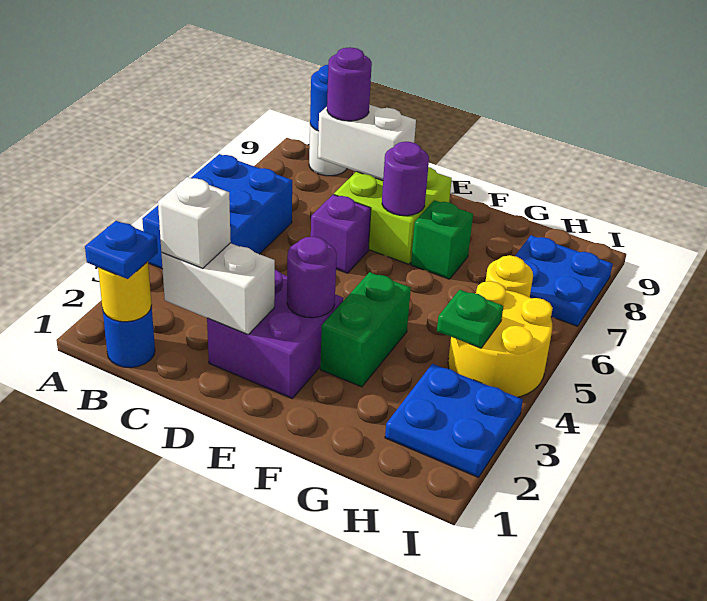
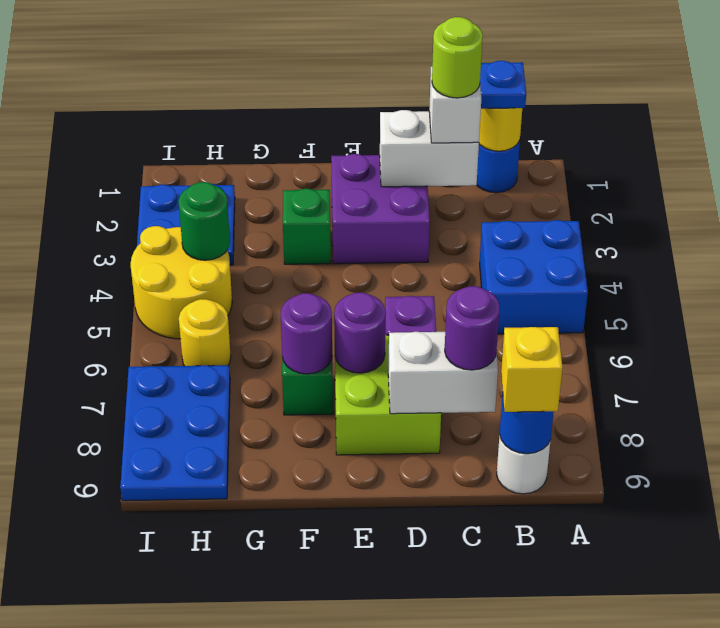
blue 2x3 brick [142,154,292,269] -> blue 2x2 brick [480,220,588,334]
none -> yellow 1x1 brick [501,327,563,412]
none -> lime 1x1 round brick [432,17,483,98]
purple 1x1 round brick [287,237,337,318] -> purple 1x1 round brick moved to [280,293,332,374]
green 1x2 brick [320,272,411,387] -> green 1x1 brick [283,189,331,264]
green 1x1 plate [437,290,504,348] -> green 1x1 round brick [178,182,230,260]
blue 2x2 plate [515,235,613,326] -> blue 2x3 plate [120,365,230,501]

